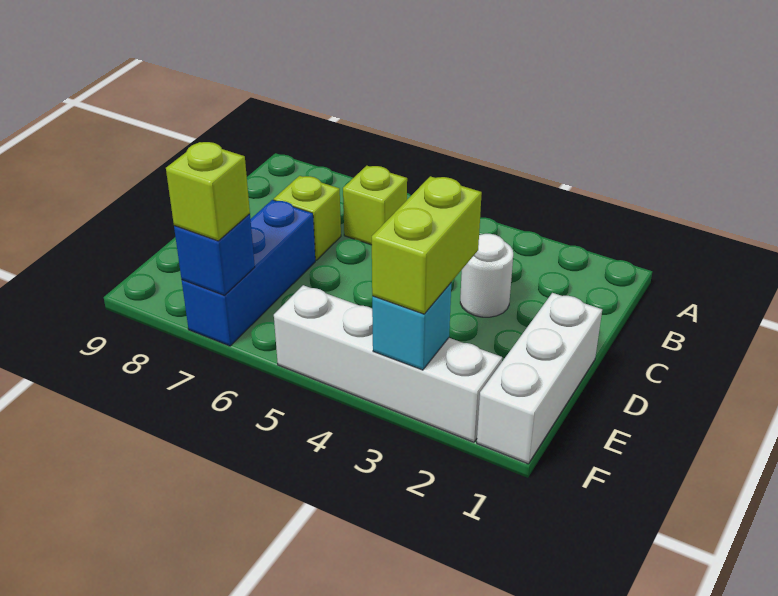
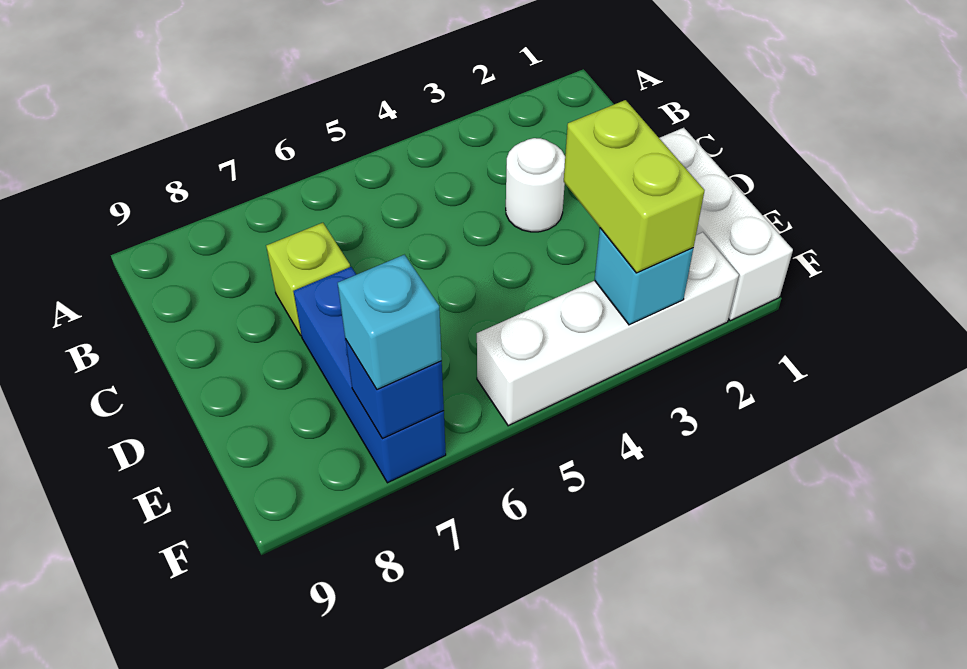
lime 1x1 brick [343,166,407,245] -> none
lime 1x1 brick [166,142,250,241] -> cyan 1x1 brick [338,255,442,390]

